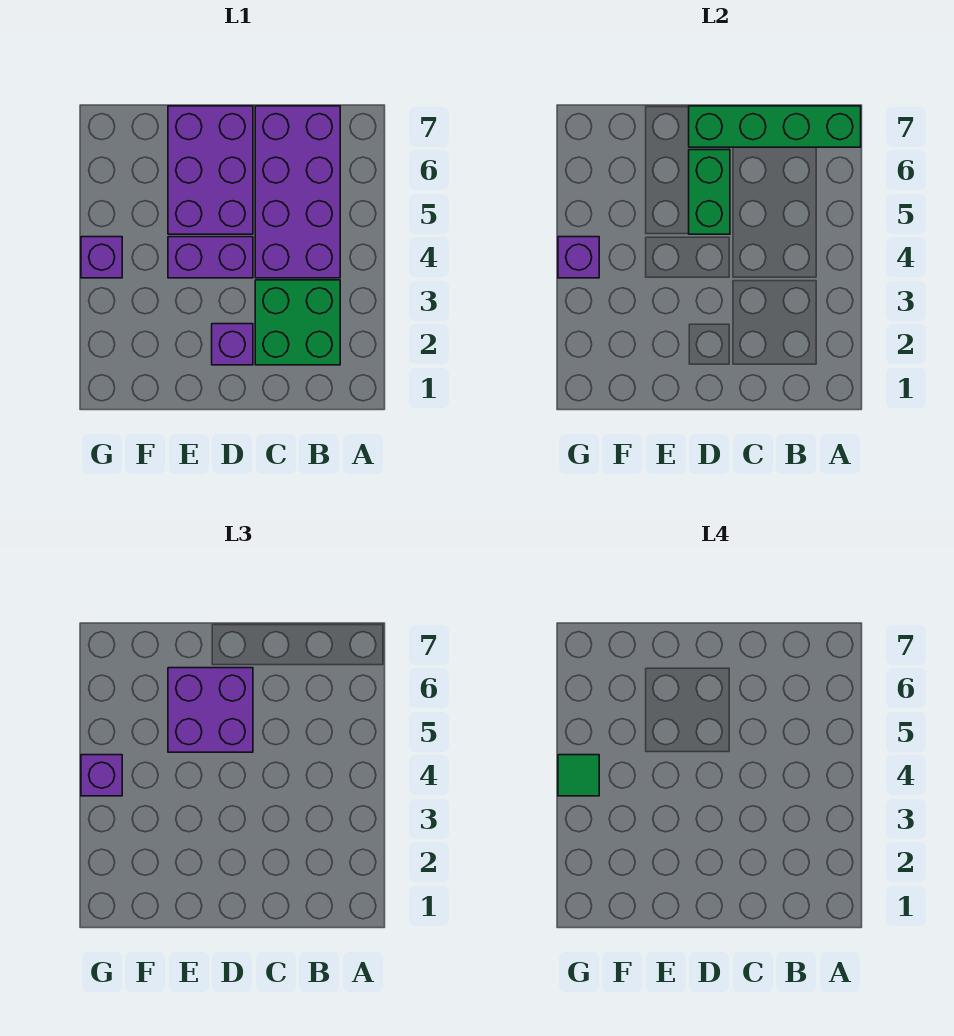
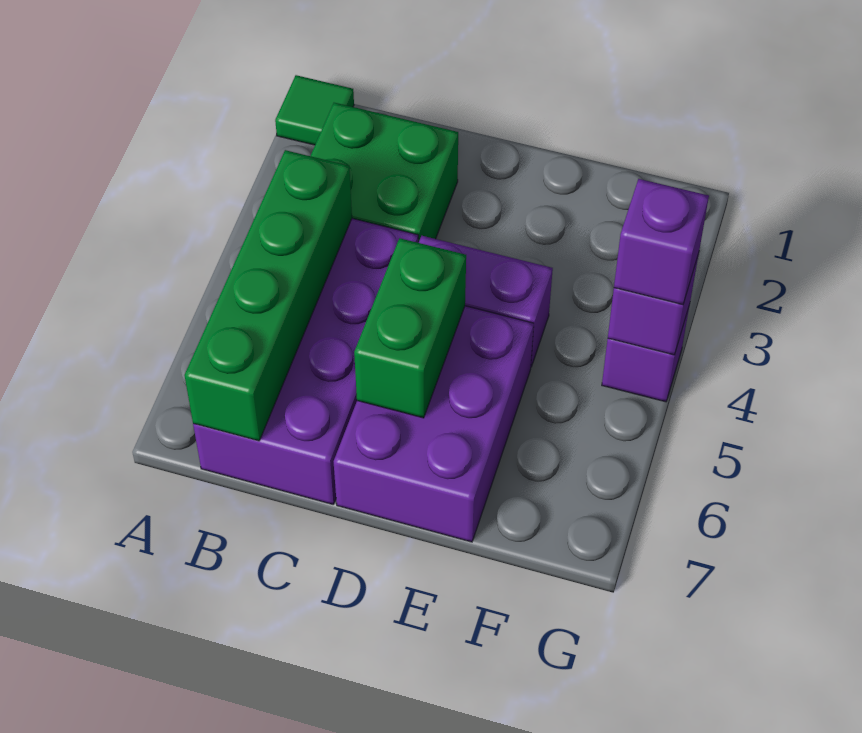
green 1x4 brick [689,106,861,147] -> green 1x4 brick turned to [184,150,352,441]
purple 1x1 brick [212,324,253,365] -> none
purple 2x2 brick [168,668,253,752] -> none
green 1x1 tile [558,755,599,796] -> green 1x1 tile moved to [275,75,354,145]

